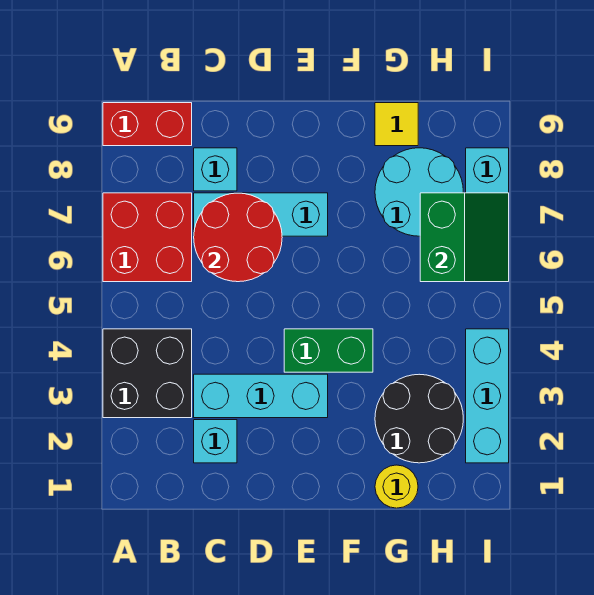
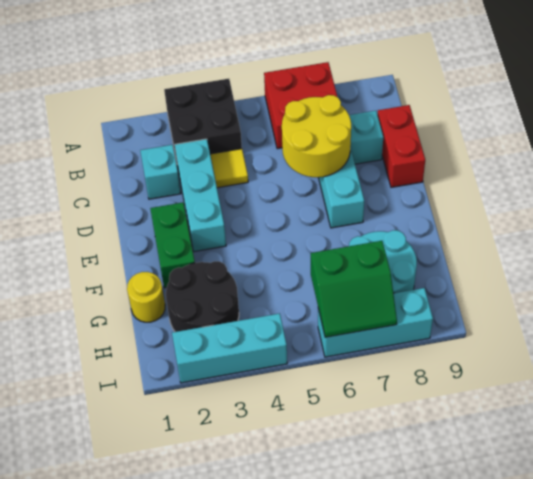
red 1x2 brick [103,103,192,146] -> red 1x2 brick moved to [377,105,425,187]
red 2x2 round brick [194,193,282,282] -> yellow 2x2 round brick [282,95,351,177]
green 1x2 brick [284,329,373,372] -> green 1x2 brick moved to [150,202,195,288]
yellow 1x1 tile [375,103,418,146] -> yellow 1x1 tile moved to [210,149,248,188]

